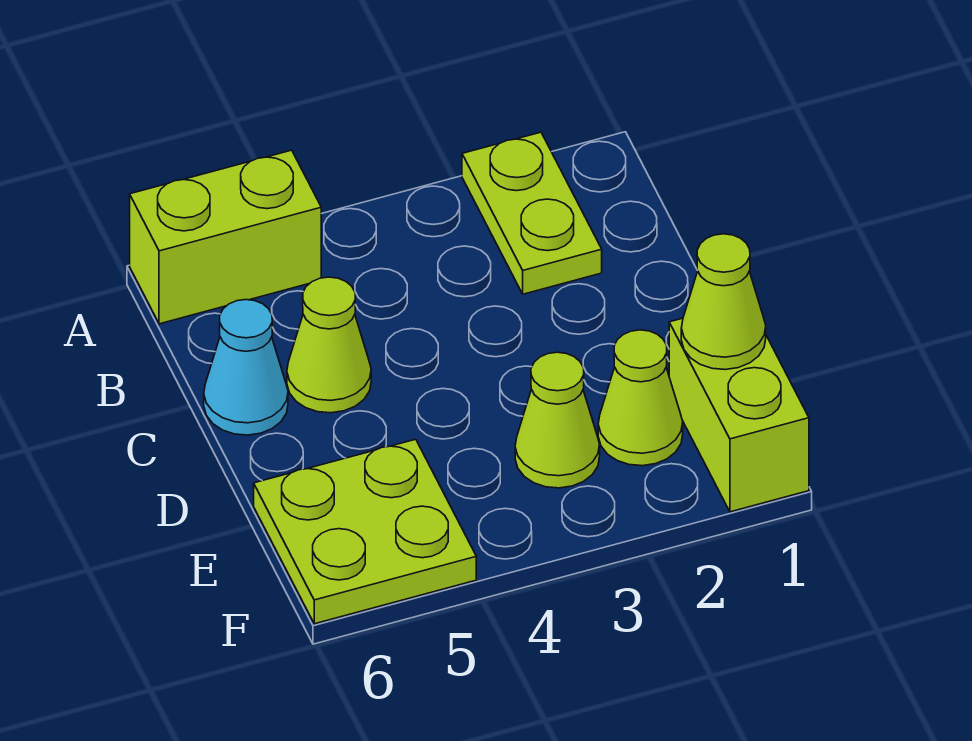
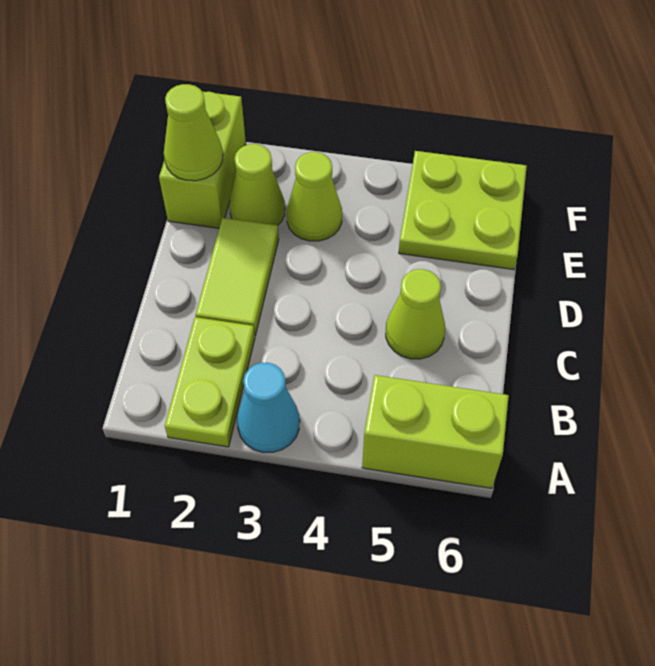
none -> lime 1x2 tile [196,218,279,336]
cyan 1x1 cone [204,300,288,435] -> cyan 1x1 cone moved to [237,363,300,452]

